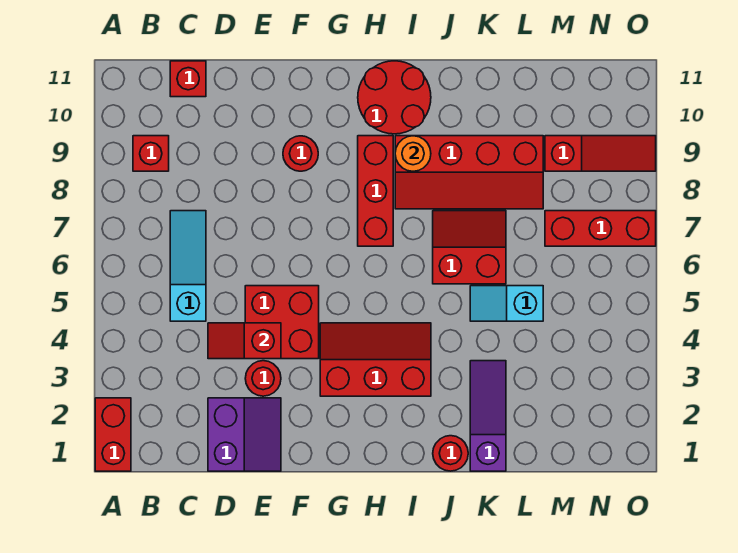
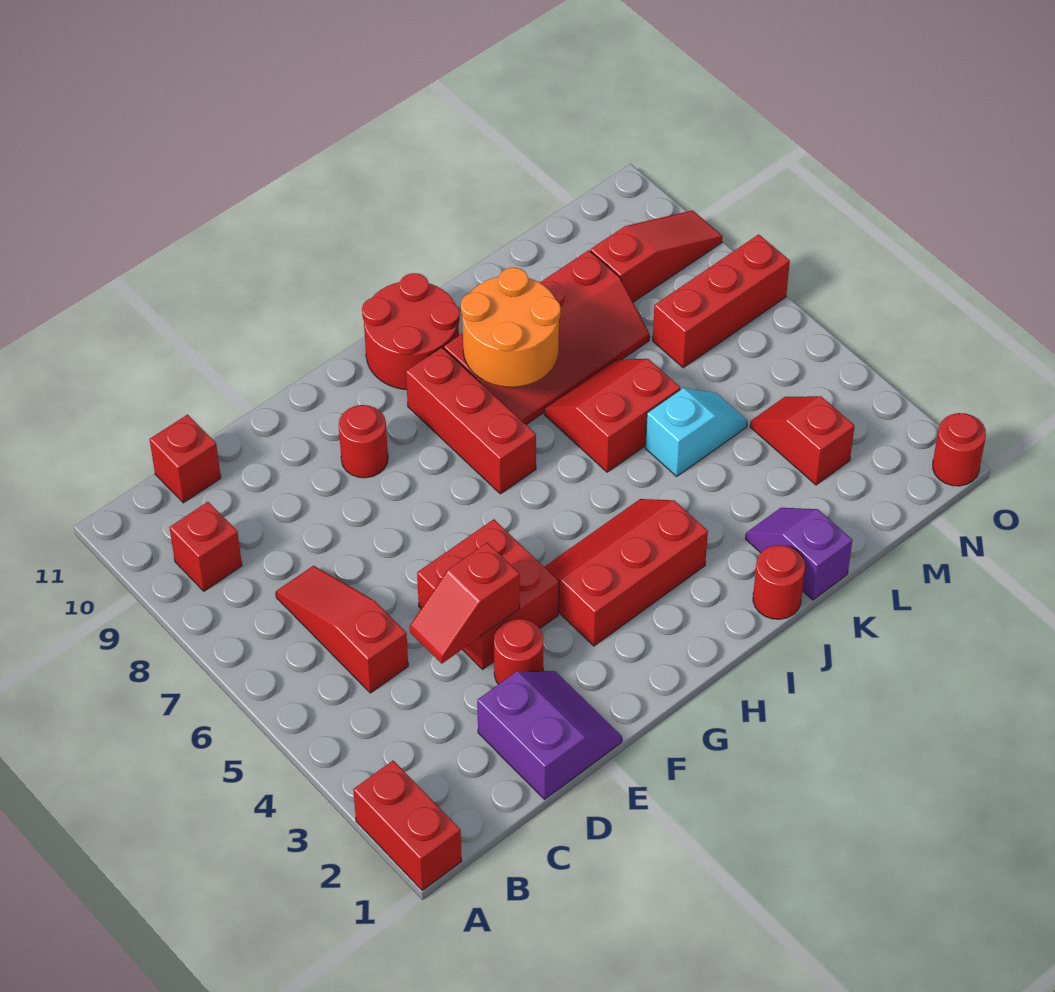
cyan 1x3 slope [170,211,206,321] -> red 1x3 slope [276,566,408,693]
orange 1x1 round brick [395,136,431,171] -> orange 2x2 round brick [461,268,561,387]
purple 1x3 slope [470,361,506,471] -> purple 1x2 slope [745,508,852,600]
cyan 1x2 slope [470,286,543,321] -> cyan 1x2 slope turned to [645,388,747,476]
none -> red 1x2 slope [750,396,854,485]
none -> red 1x1 round brick [933,413,986,486]

